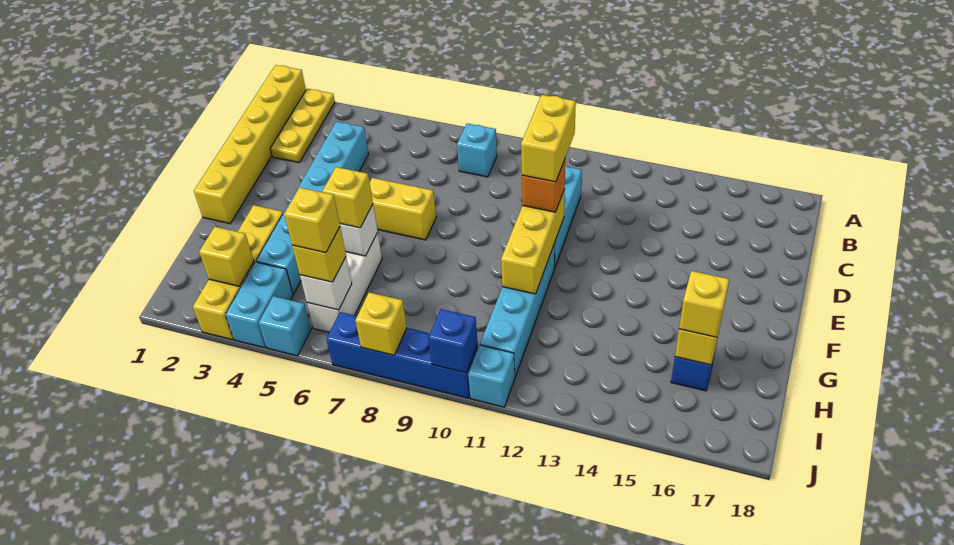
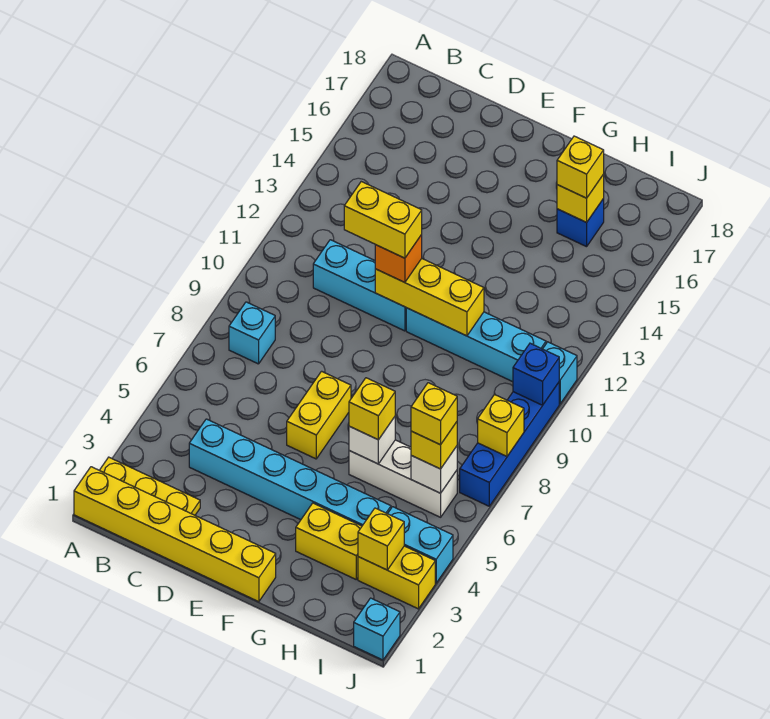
cyan 1x1 brick [259,296,311,356] -> cyan 1x1 brick moved to [354,598,400,660]

